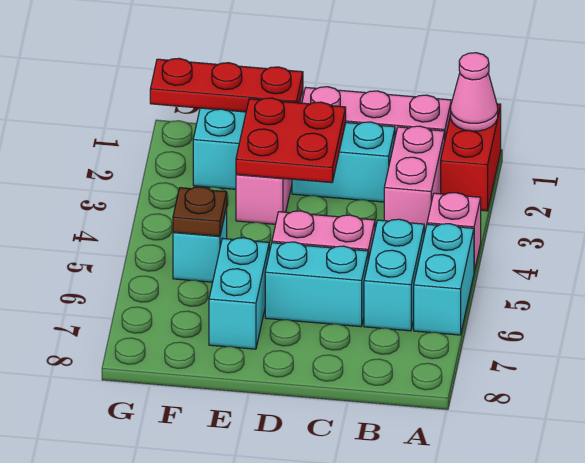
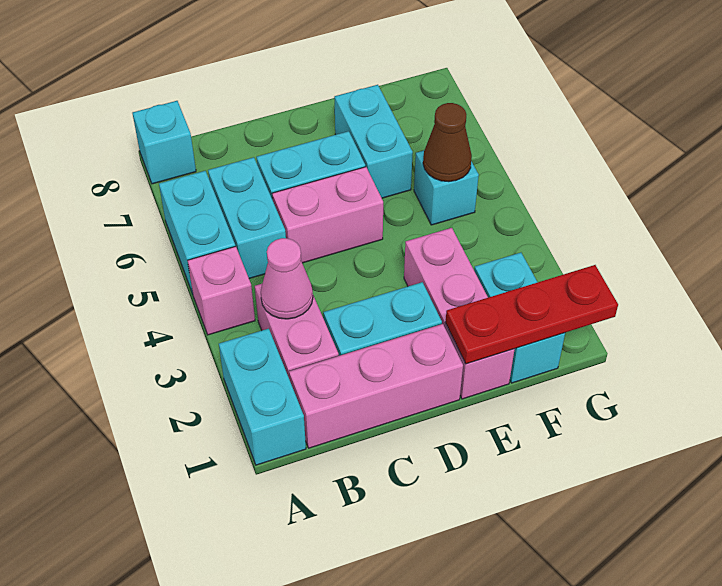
red 1x2 brick [441,104,501,211] -> cyan 1x2 brick [219,329,306,465]
pink 1x1 cone [451,53,498,131] -> pink 1x1 cone moved to [261,238,313,319]
none -> cyan 1x1 brick [133,101,196,184]
red 2x2 plate [236,98,346,183] -> none
brown 1x1 plate [173,187,227,236] -> brown 1x1 cone [423,103,472,182]

